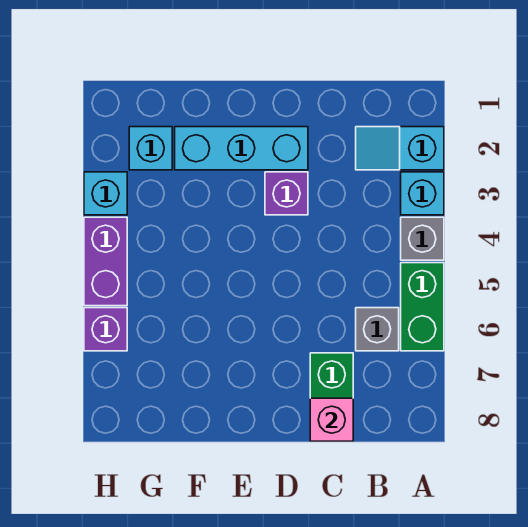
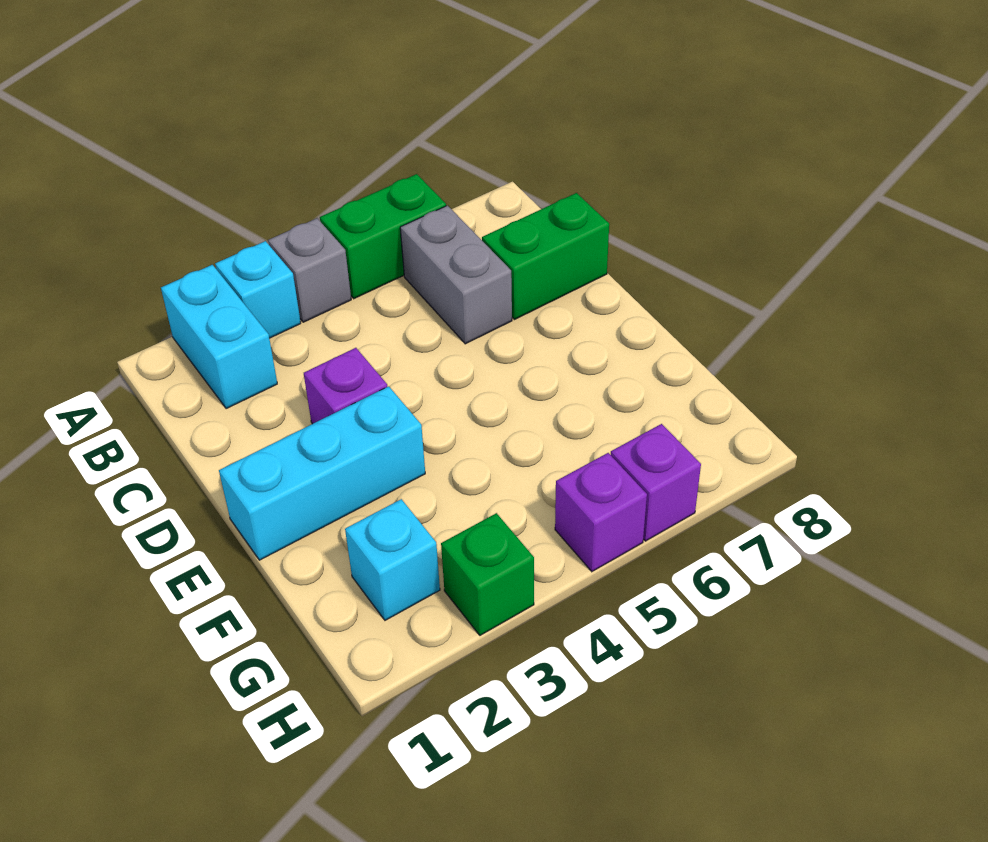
cyan 1x2 slope [356,127,444,170] -> cyan 1x2 brick [161,265,277,409]
grey 1x1 brick [356,308,399,351] -> grey 1x2 brick [400,206,512,344]
pink 1x1 brick [310,398,353,441] -> none
cyan 1x3 brick [175,127,308,170] -> cyan 1x3 brick turned to [219,386,425,560]
cyan 1x1 brick [84,172,127,215] -> green 1x1 brick [441,513,534,635]
purple 1x2 brick [84,217,127,306] -> purple 1x1 brick [555,453,647,572]

